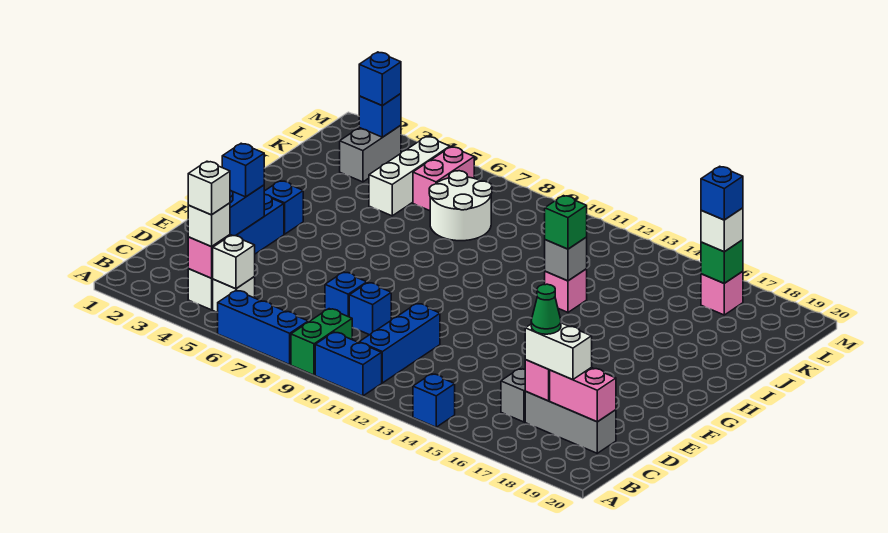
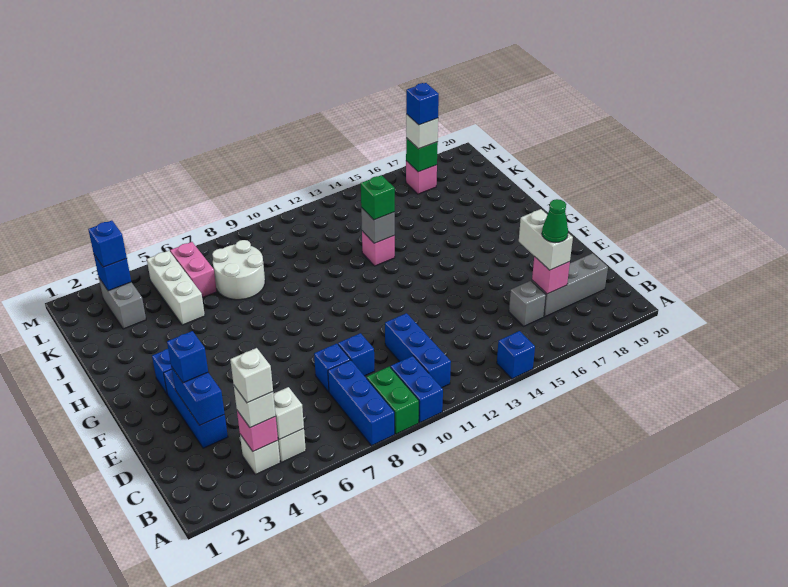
blue 1x3 brick [218,290,308,365] -> blue 1x3 brick turned to [328,360,395,446]
blue 1x2 brick [315,332,382,396] -> blue 1x2 brick turned to [391,356,443,423]
white 1x2 brick [525,323,592,380] -> white 1x2 brick turned to [519,209,573,270]
pink 1x2 brick [550,368,616,422] -> none

